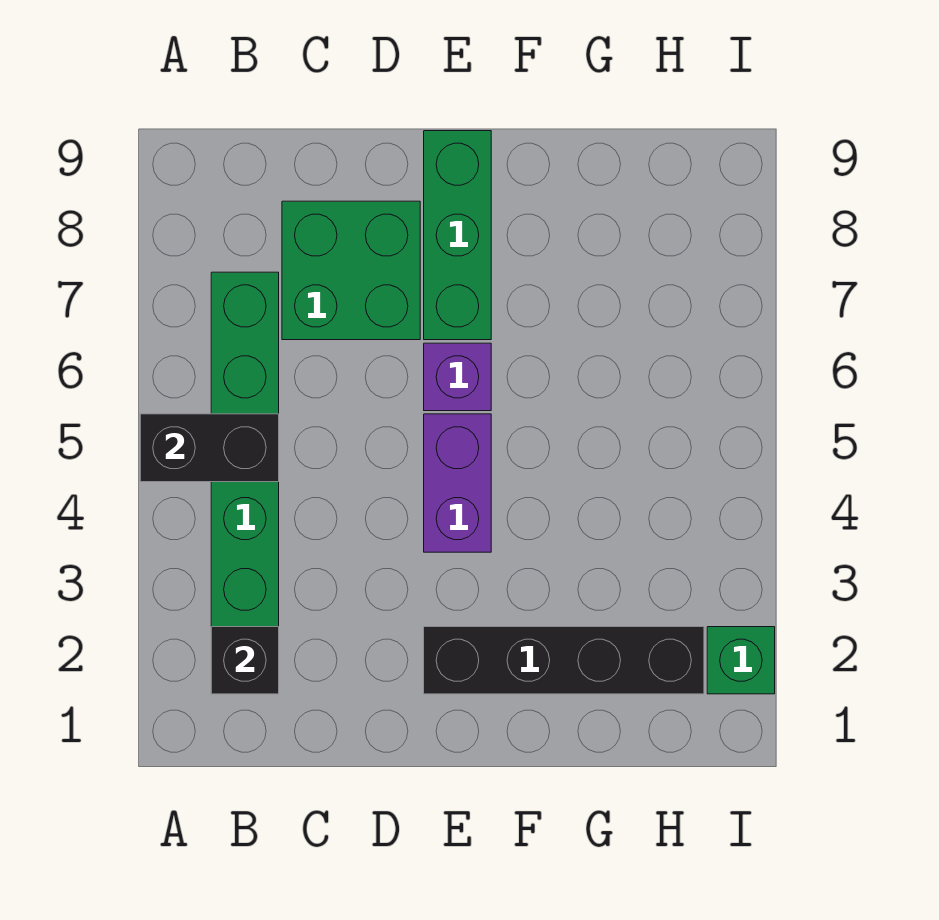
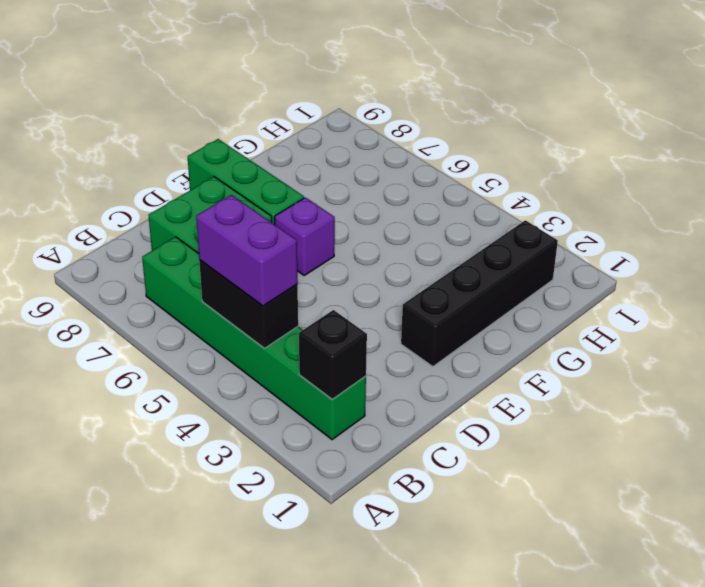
black 1x2 brick [140,414,279,482] -> black 1x2 brick turned to [199,260,298,348]
purple 1x2 brick [424,414,491,552] -> purple 1x2 brick moved to [196,195,298,306]
green 1x1 brick [707,627,775,694] -> none

